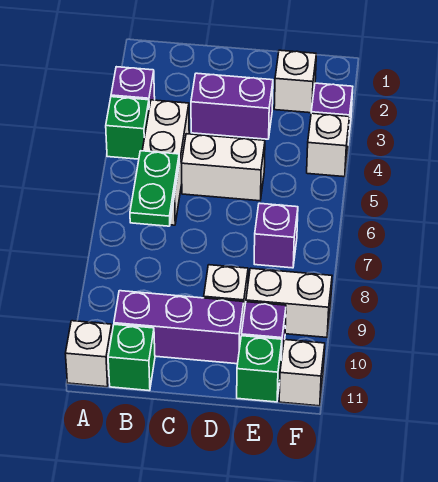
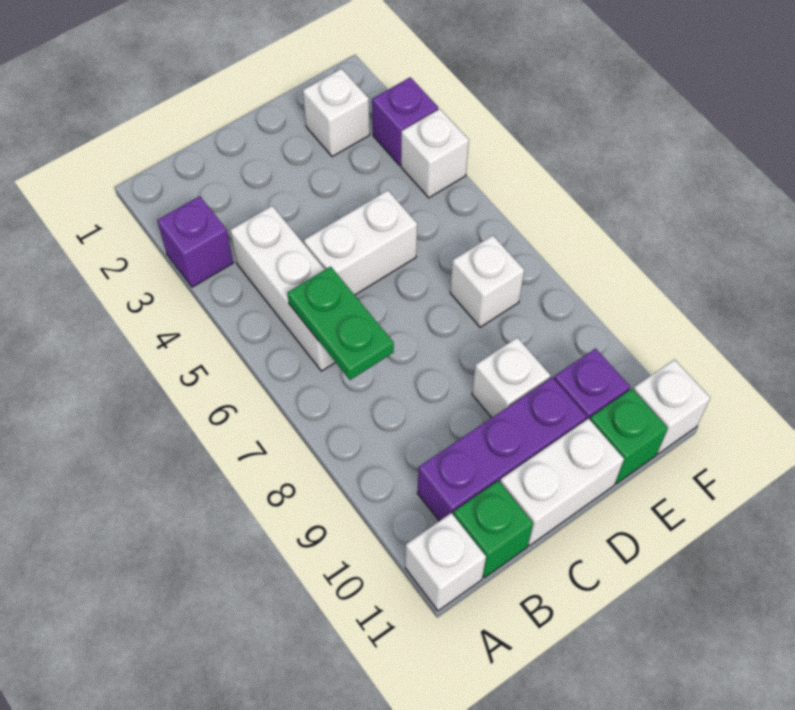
green 1x1 brick [106,97,149,159] -> none
purple 1x2 brick [191,73,273,139] -> none
purple 1x1 brick [254,203,298,268] -> white 1x1 brick [450,235,524,327]
white 1x2 brick [246,268,332,337] -> white 1x2 brick moved to [500,419,624,546]

